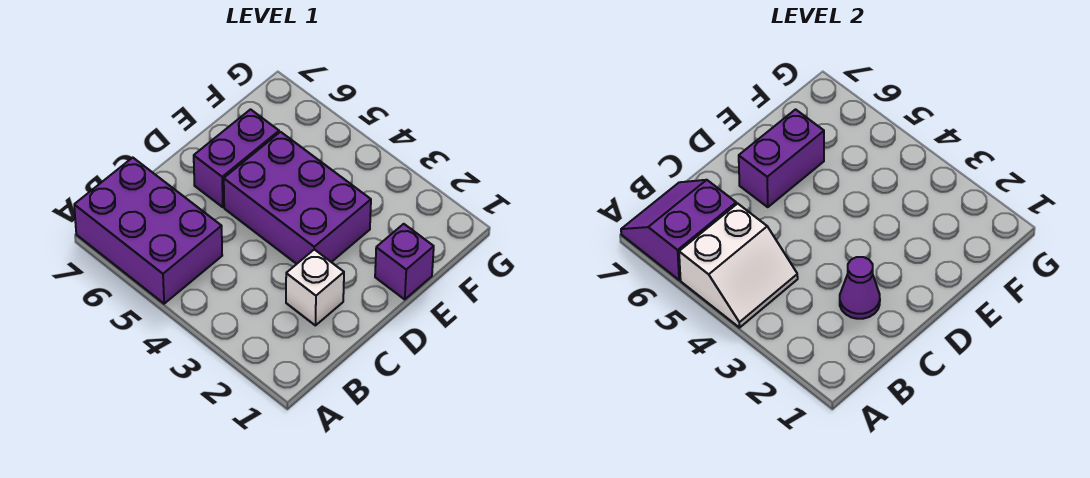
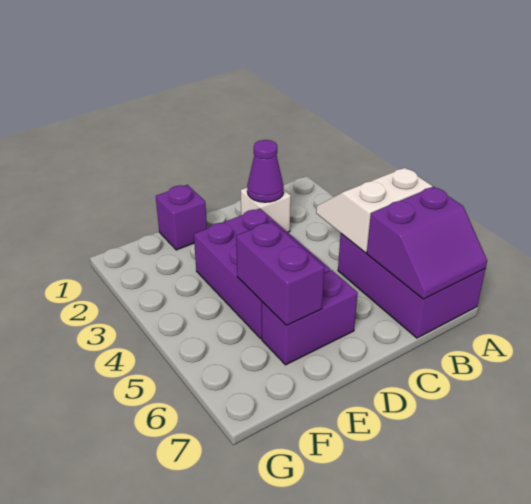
purple 1x2 brick [739,109,824,207] -> purple 1x2 brick turned to [236,221,325,325]

